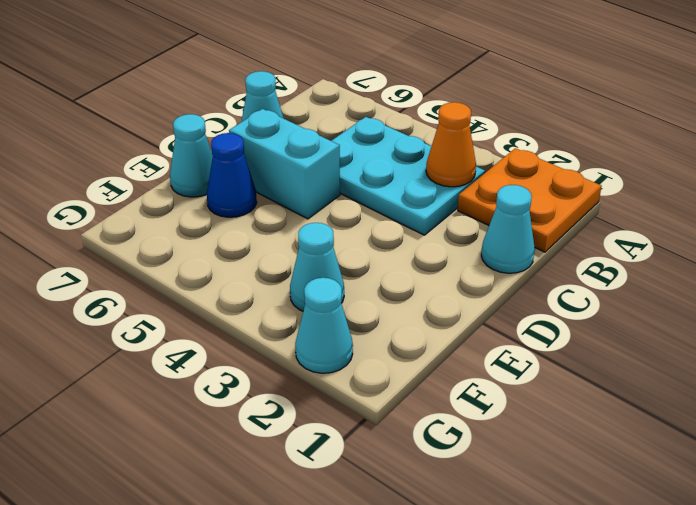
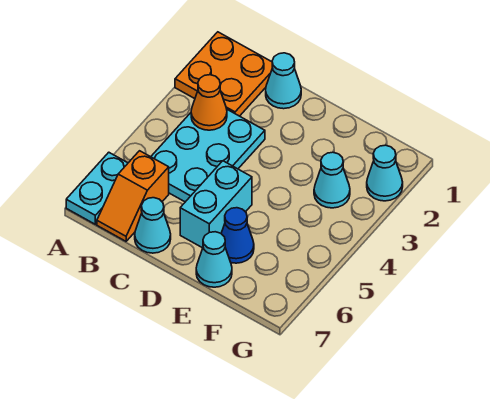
none -> cyan 1x2 plate [66,152,128,224]
none -> orange 1x2 slope [97,151,169,241]

